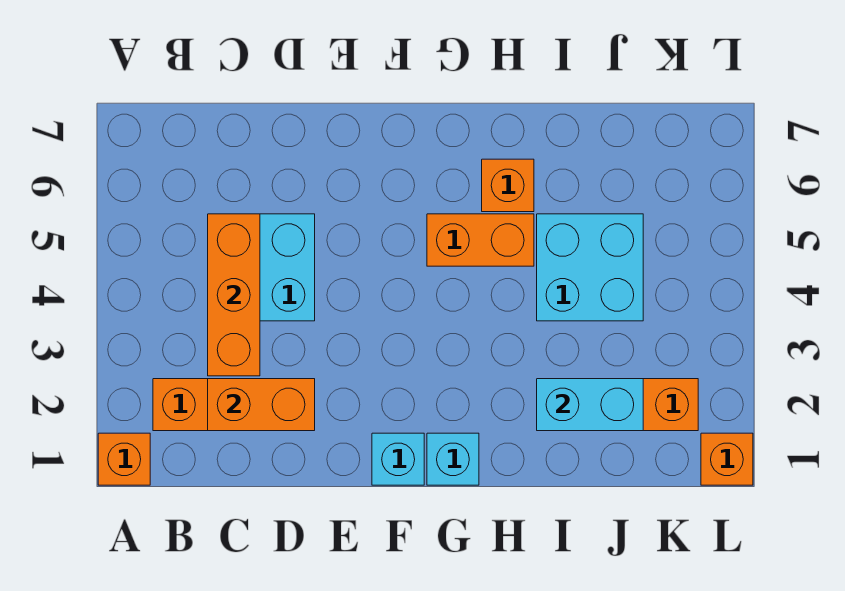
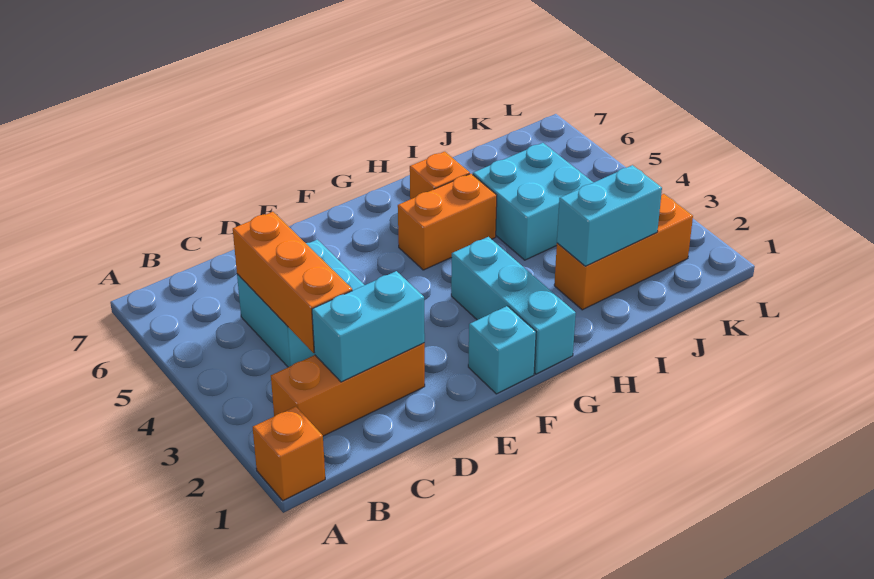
orange 1x2 brick [208,379,315,431] -> cyan 1x2 brick [312,271,425,382]
cyan 1x1 brick [427,433,479,485] -> cyan 1x3 brick [451,237,576,374]
orange 1x1 brick [701,433,753,485] -> none

